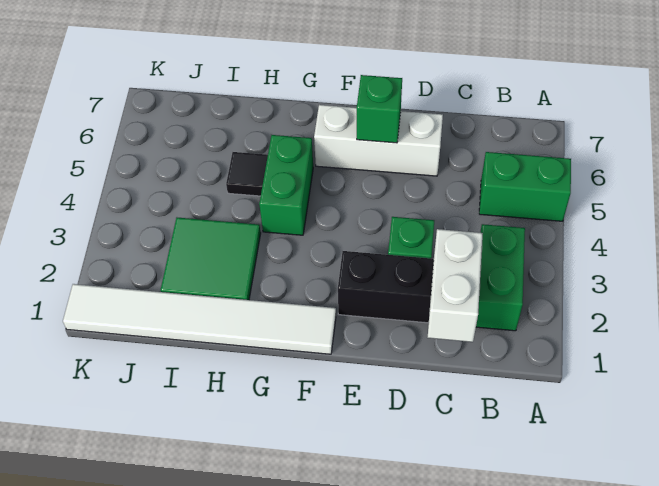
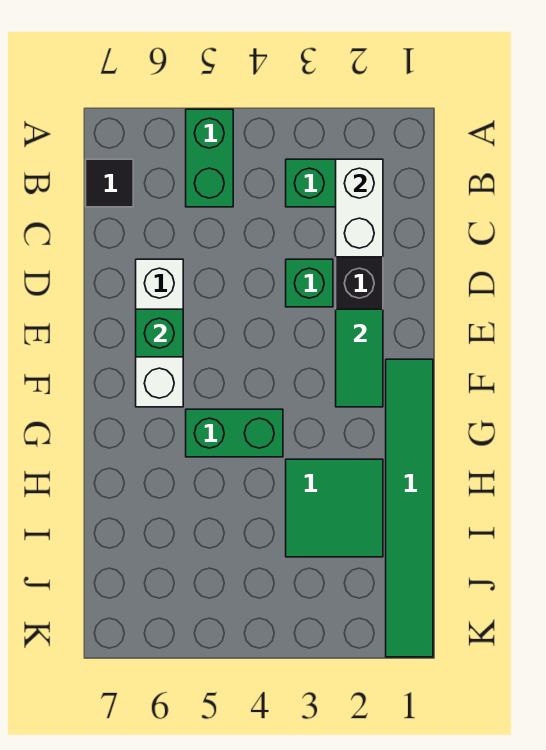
white 1x2 brick [427,229,483,342] -> white 1x2 brick turned to [336,159,383,257]
none -> green 1x2 tile [336,309,383,407]
white 1x6 tile [63,284,336,354] -> green 1x6 tile [386,359,433,657]
black 1x1 tile [226,152,268,196] -> black 1x1 tile moved to [86,159,133,207]

